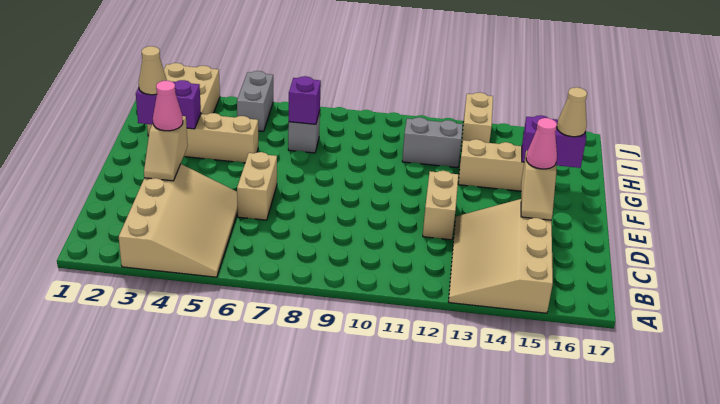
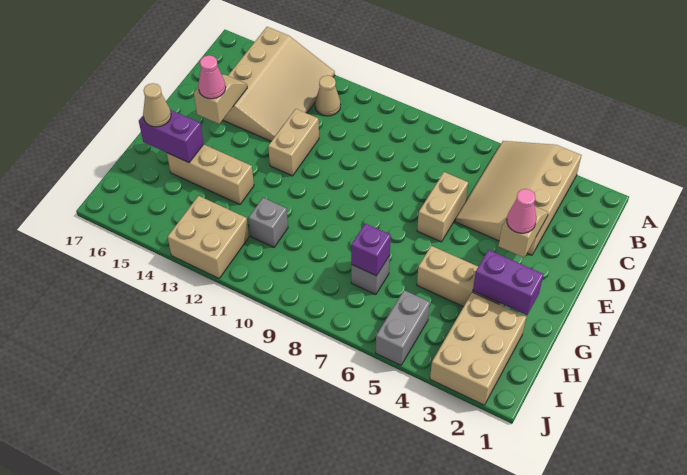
tan 1x1 cone [139,46,167,95] -> tan 1x1 cone moved to [315,75,340,116]
grey 1x2 brick [402,117,463,168] -> grey 1x1 brick [249,198,288,247]
tan 1x2 brick [461,93,493,151] -> tan 2x2 brick [168,196,249,278]

